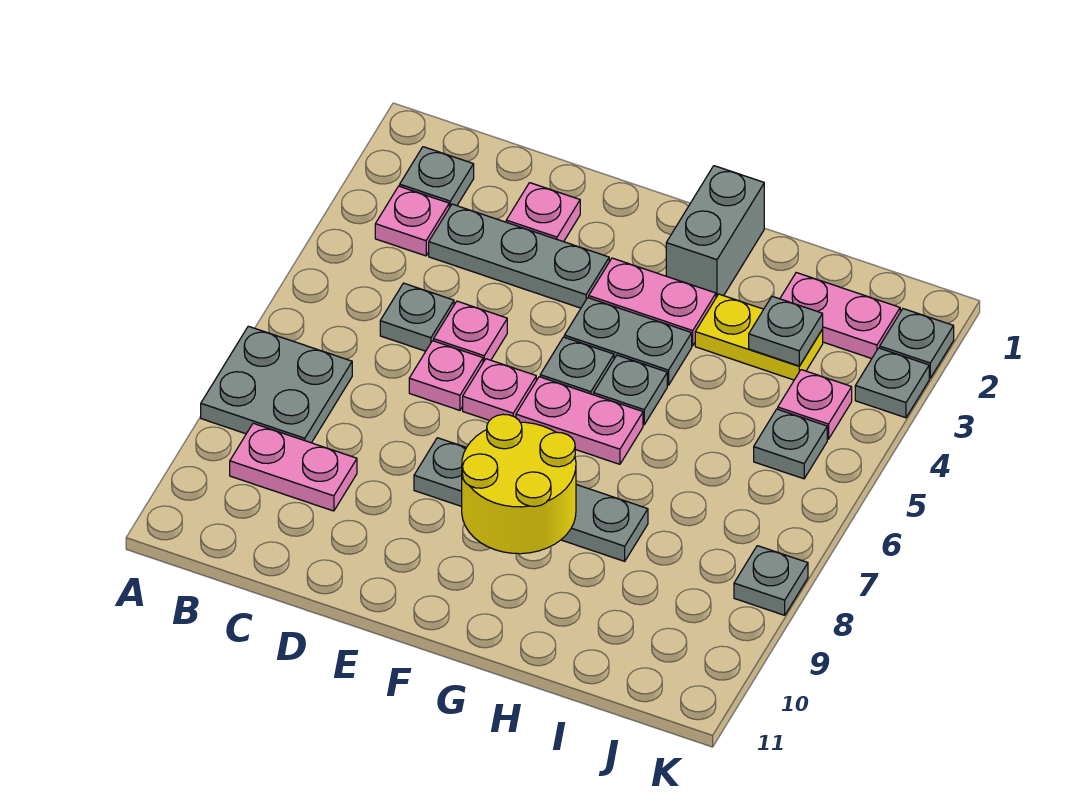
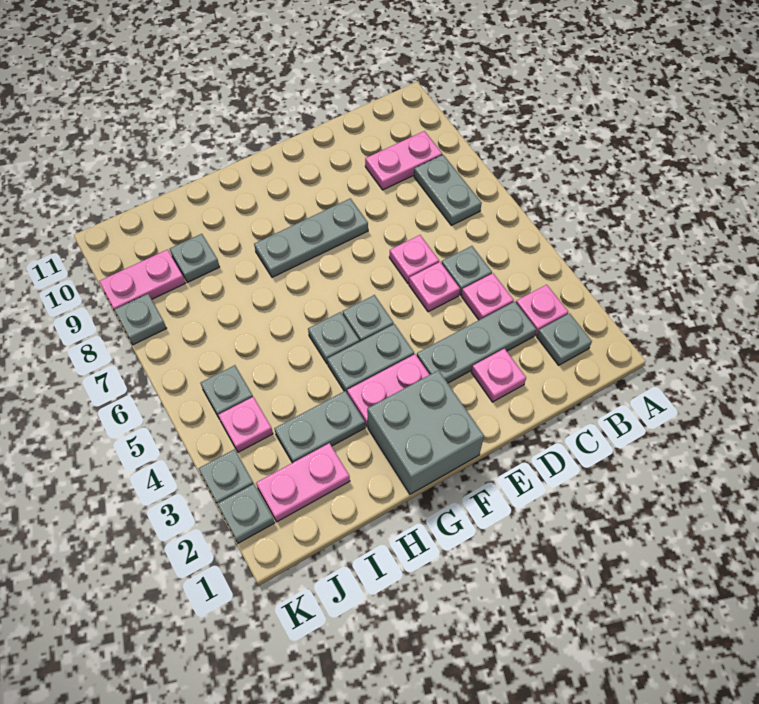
grey 2x2 plate [201,326,352,443] -> grey 1x2 plate [414,155,482,225]
pink 1x1 plate [463,359,536,421] -> pink 1x1 plate moved to [461,273,514,320]
grey 1x4 plate [414,438,648,561] -> grey 1x3 plate [254,198,368,277]
pink 1x2 plate [516,377,643,464] -> pink 1x2 plate moved to [99,250,185,309]
yellow 2x2 round brick [462,414,576,554] -> none
grey 1x2 brick [666,166,764,297] -> grey 2x2 brick [367,370,484,494]
yellow 1x2 plate [695,294,823,380] -> grey 1x2 plate [274,391,365,463]
grey 1x1 plate [749,296,823,366] -> grey 1x1 plate moved to [170,234,220,282]

